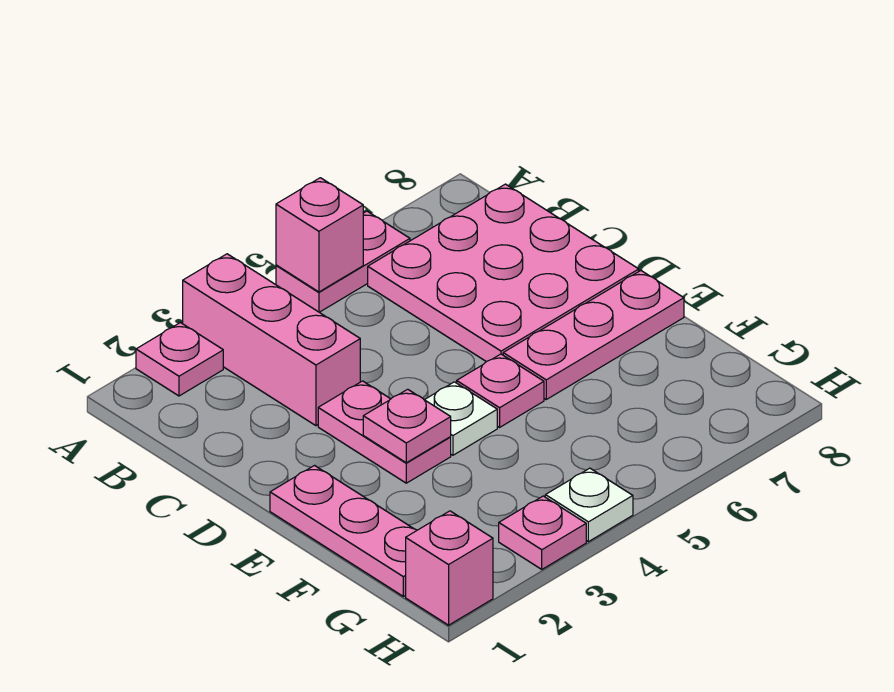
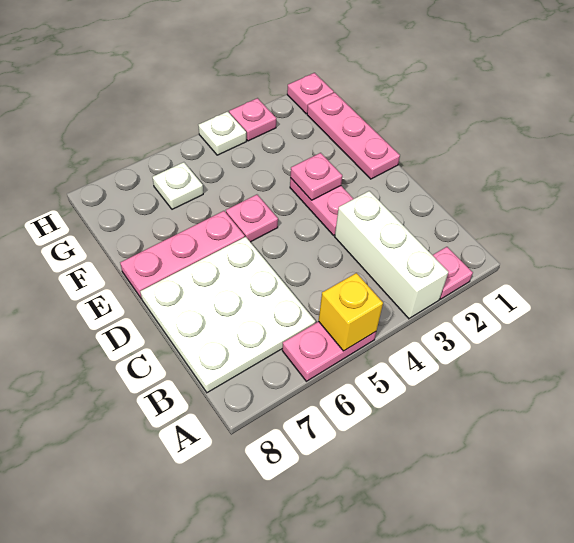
pink 1x3 brick [183,254,360,426] -> white 1x3 brick [335,191,448,319]
pink 1x1 brick [276,178,363,292] -> yellow 1x1 brick [319,273,383,351]
pink 3x3 plate [368,184,639,362] -> white 3x3 plate [140,237,316,393]
white 1x1 plate [425,382,497,455] -> white 1x1 plate moved to [153,162,203,209]
pink 1x1 brick [406,511,493,625] -> pink 1x1 plate [287,73,334,114]

